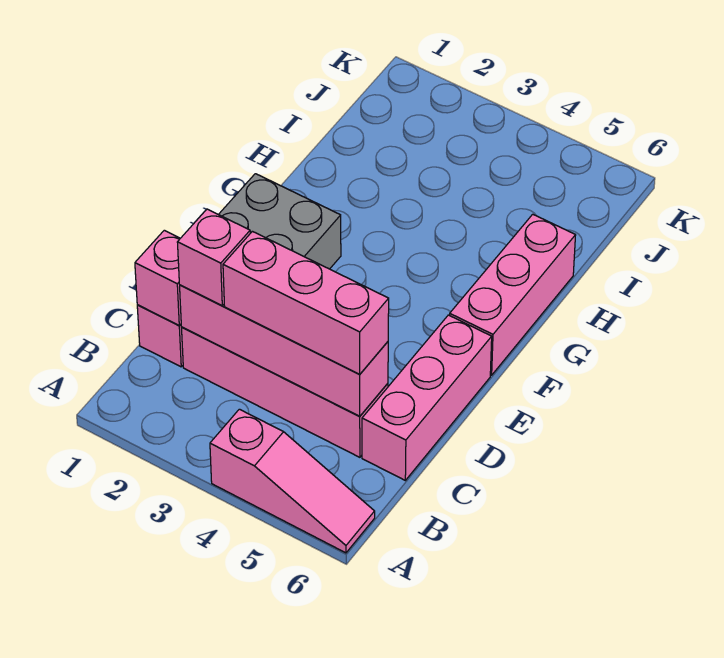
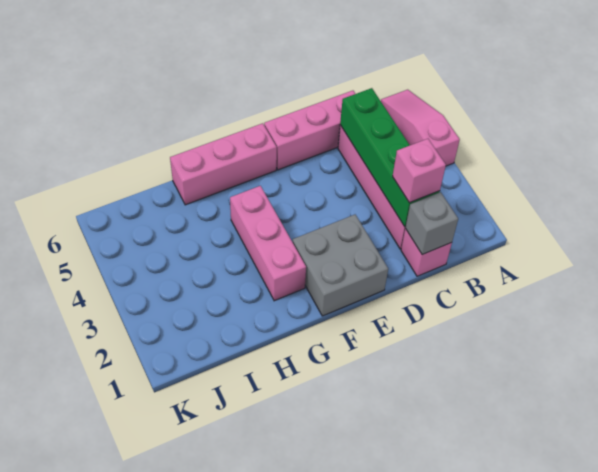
pink 1x1 brick [135,230,181,325] -> grey 1x1 brick [405,192,458,254]
pink 1x4 brick [180,285,388,416] -> green 1x4 brick [340,88,440,226]
pink 1x3 brick [223,231,389,374] -> pink 1x3 brick moved to [230,186,306,301]

